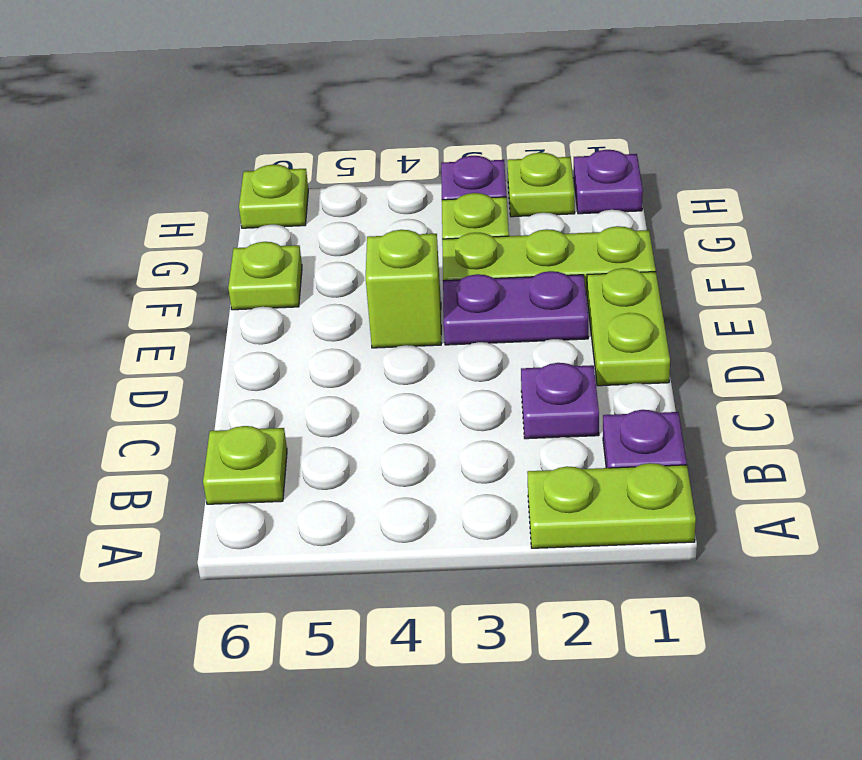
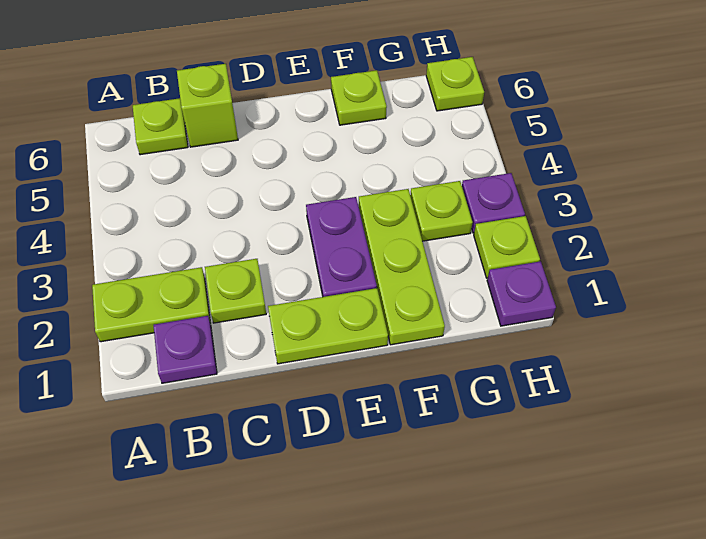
lime 1x2 plate [527,463,696,548] -> lime 1x2 plate turned to [92,267,210,342]
purple 1x1 plate [521,363,599,439] -> lime 1x1 plate [205,259,266,323]
lime 1x1 brick [366,230,441,348] -> lime 1x1 brick moved to [177,64,238,147]

